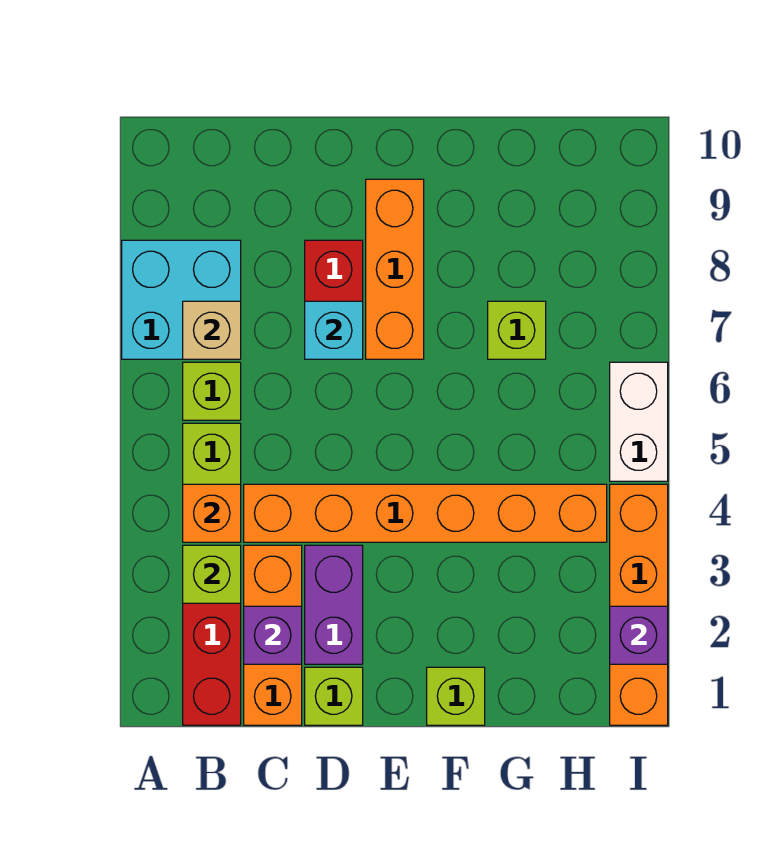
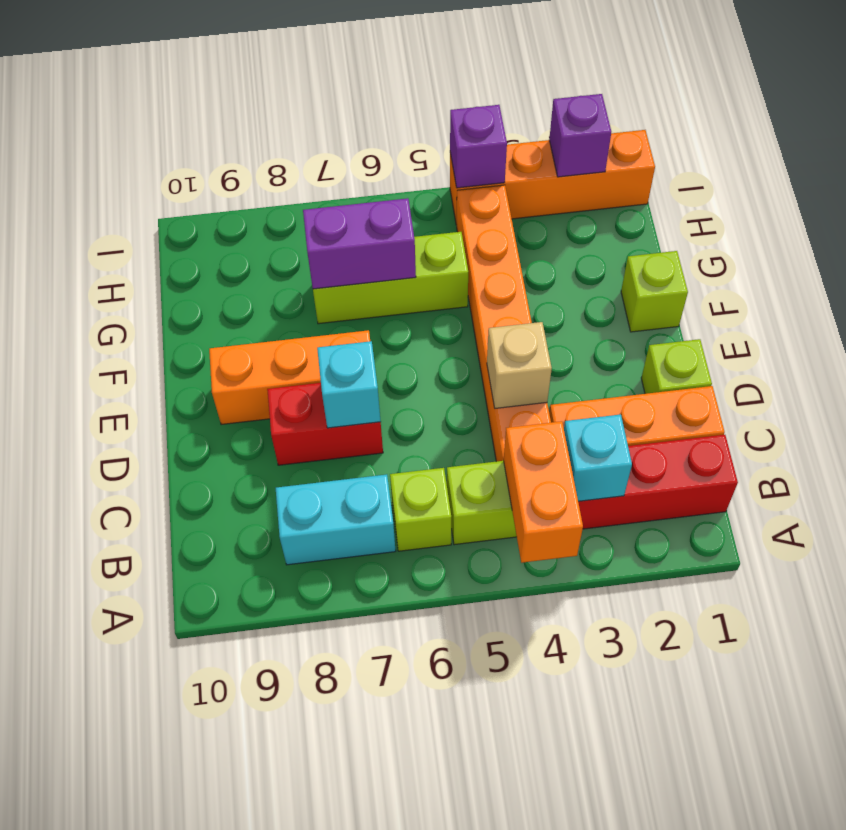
cyan 2x2 brick [122,240,241,359] -> cyan 1x2 brick [276,474,396,565]
lime 1x1 brick [183,545,241,603] -> cyan 1x1 brick [564,414,632,502]
orange 1x1 brick [183,484,241,542] -> orange 1x2 brick [504,421,583,563]
tan 1x1 brick [183,301,241,359] -> tan 1x1 brick moved to [487,322,552,408]
purple 1x1 brick [244,606,302,664] -> purple 1x1 brick moved to [450,105,507,188]
purple 1x2 brick [305,545,363,664] -> purple 1x2 brick moved to [303,198,416,289]
lime 1x1 brick [488,301,546,359] -> lime 1x3 brick [313,232,468,324]
white 1x2 brick [610,362,668,481] -> none

